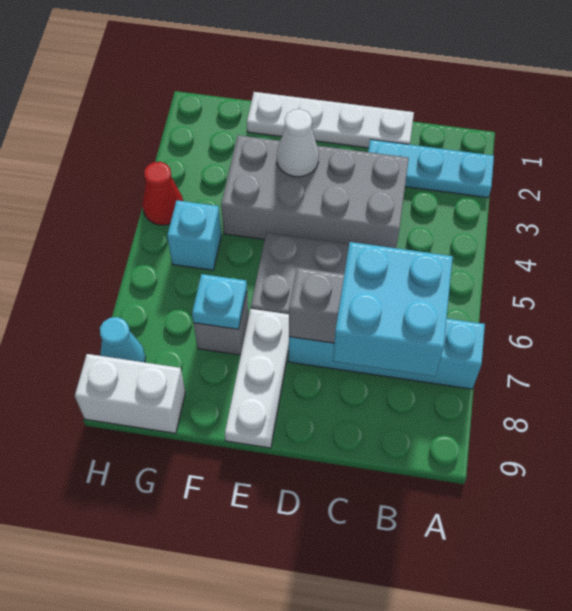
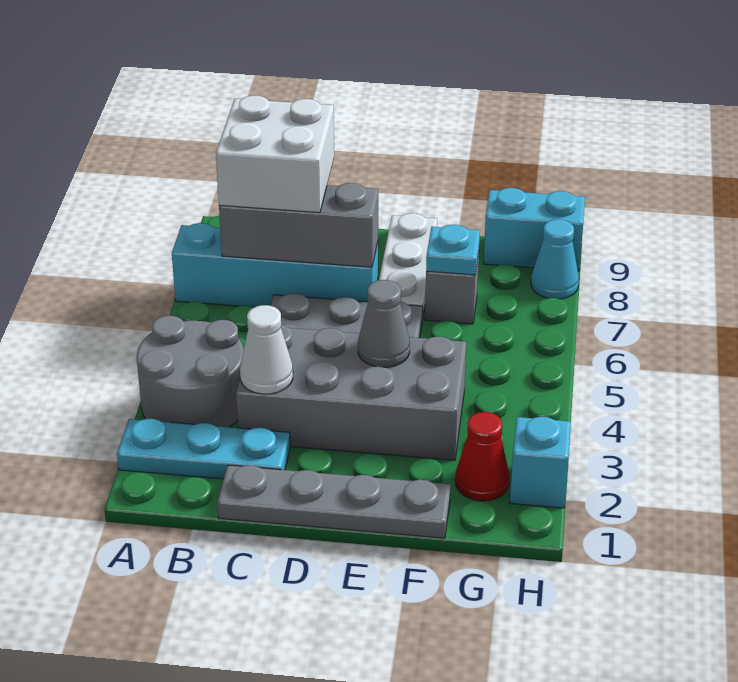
none -> grey 2x2 round brick [137,316,244,427]
cyan 2x2 brick [333,242,453,376] -> white 2x2 brick [216,95,334,213]
white 1x4 plate [247,92,414,148] -> grey 1x4 plate [217,465,451,538]
white 1x1 cone [277,109,319,177] -> white 1x1 cone moved to [240,305,293,394]
none -> grey 1x1 cone [358,280,410,367]
cyan 1x1 brick [167,200,222,270] -> cyan 1x1 brick moved to [510,417,571,508]
white 1x2 brick [75,354,185,433] -> cyan 1x2 brick [484,188,585,271]
red 1x1 cone [143,162,183,225] -> red 1x1 cone moved to [455,412,509,501]

